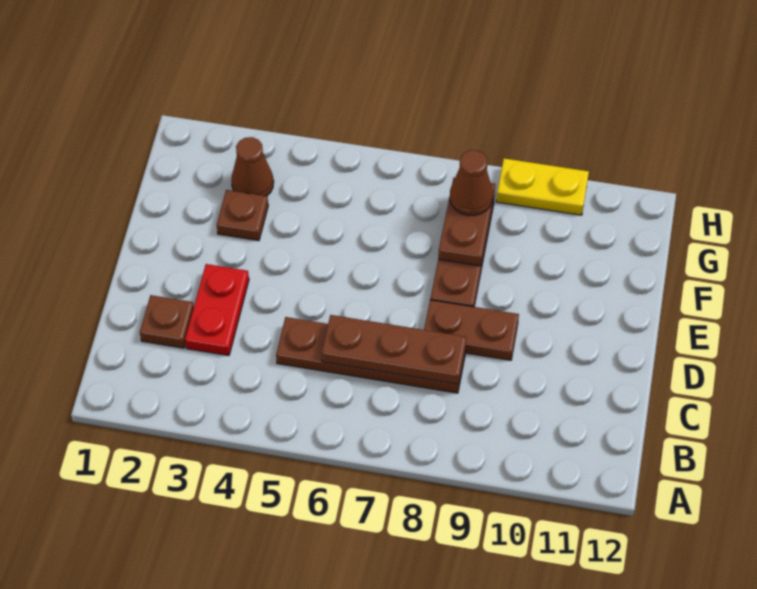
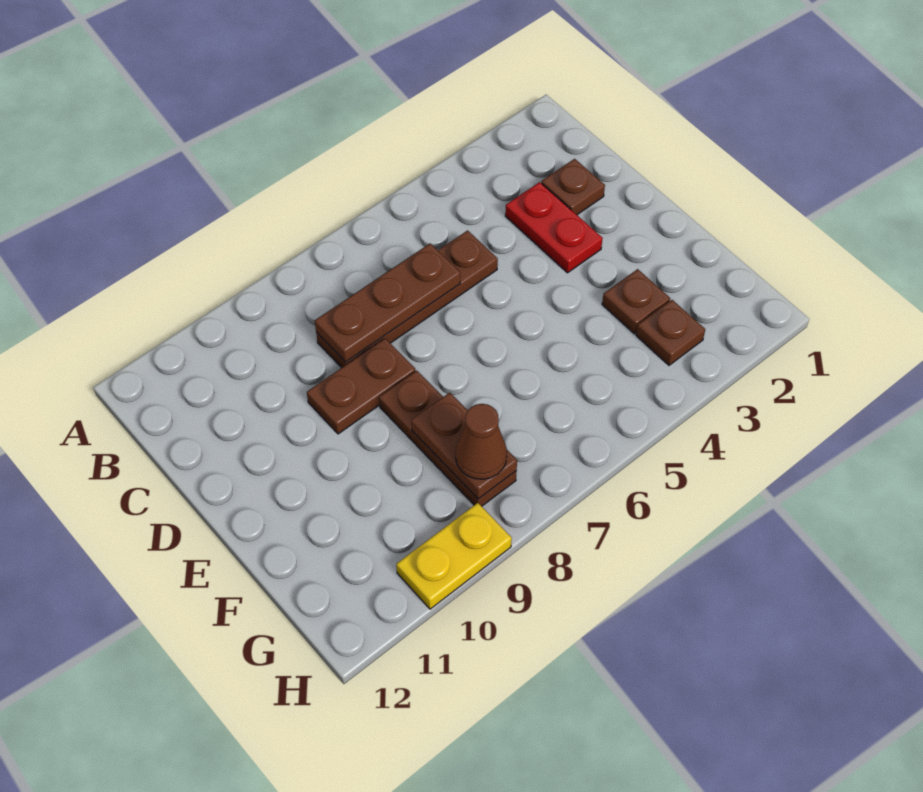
brown 1x1 cone [231,137,274,196] -> brown 1x1 plate [636,300,705,365]

